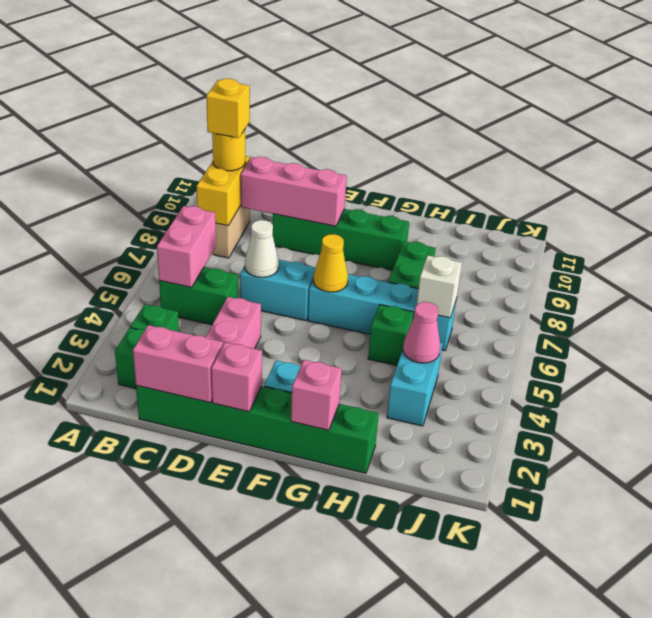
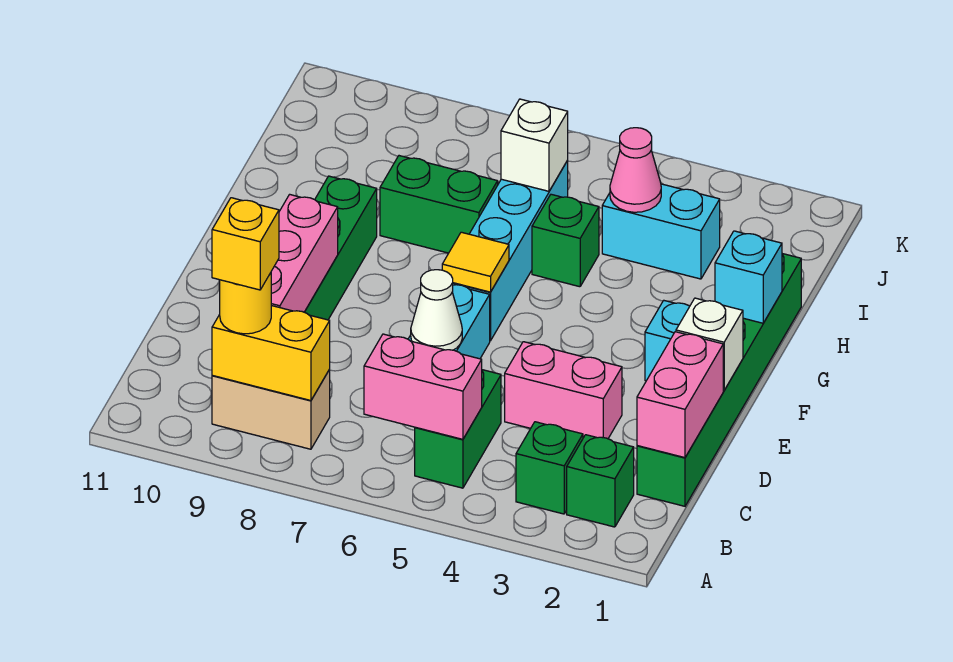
pink 1x1 brick [211,342,262,412] -> white 1x1 brick [676,298,743,390]
yellow 1x1 cone [313,234,348,292] -> yellow 1x1 tile [442,232,509,292]
pink 1x1 brick [291,360,342,430] -> cyan 1x1 brick [715,231,782,323]

